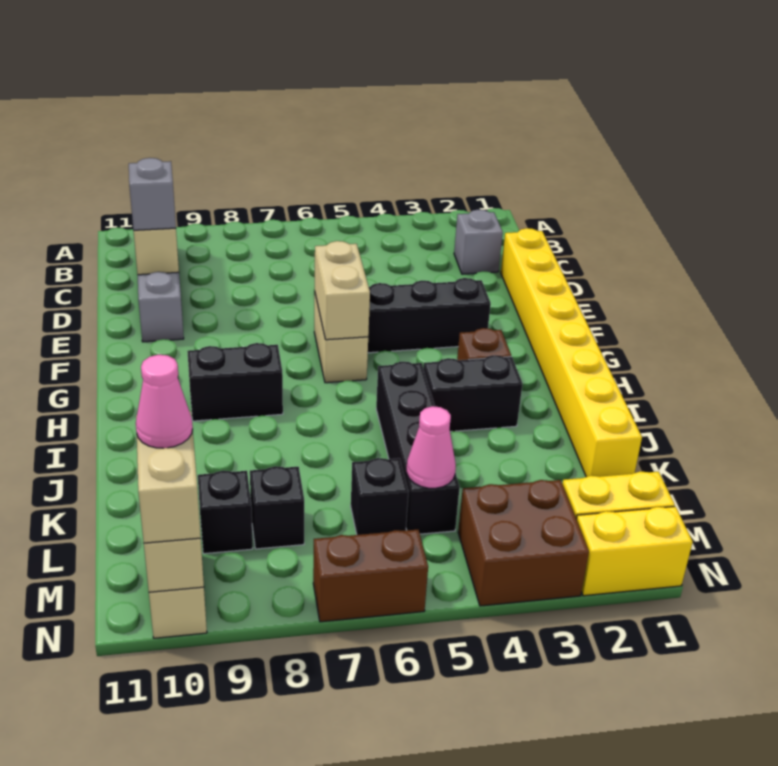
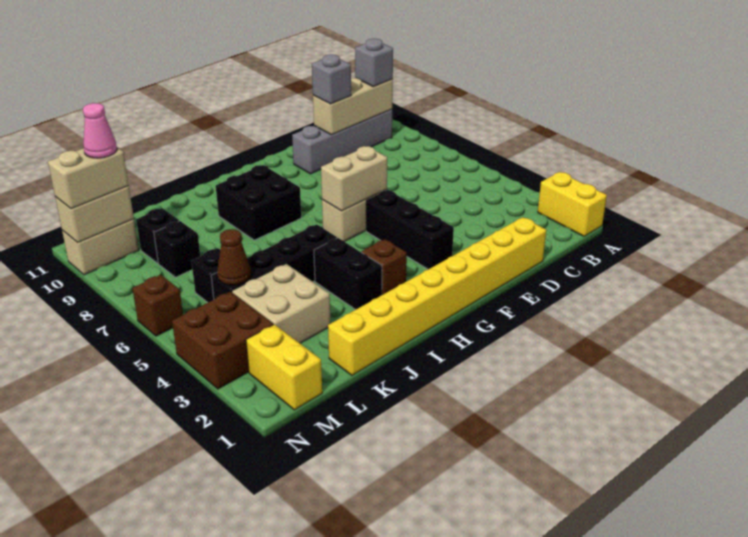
grey 1x1 brick [454,210,503,274] -> grey 1x1 brick moved to [355,39,393,87]
black 1x2 brick [187,343,283,421] -> black 2x2 brick [216,165,301,240]
none -> tan 2x2 brick [232,264,331,343]
pink 1x1 cone [407,406,456,488] -> brown 1x1 cone [217,229,251,285]
yellow 1x2 brick [576,506,693,596] -> yellow 1x2 brick moved to [538,172,607,236]
brown 1x2 brick [313,530,428,622] -> brown 1x1 brick [132,275,183,336]

